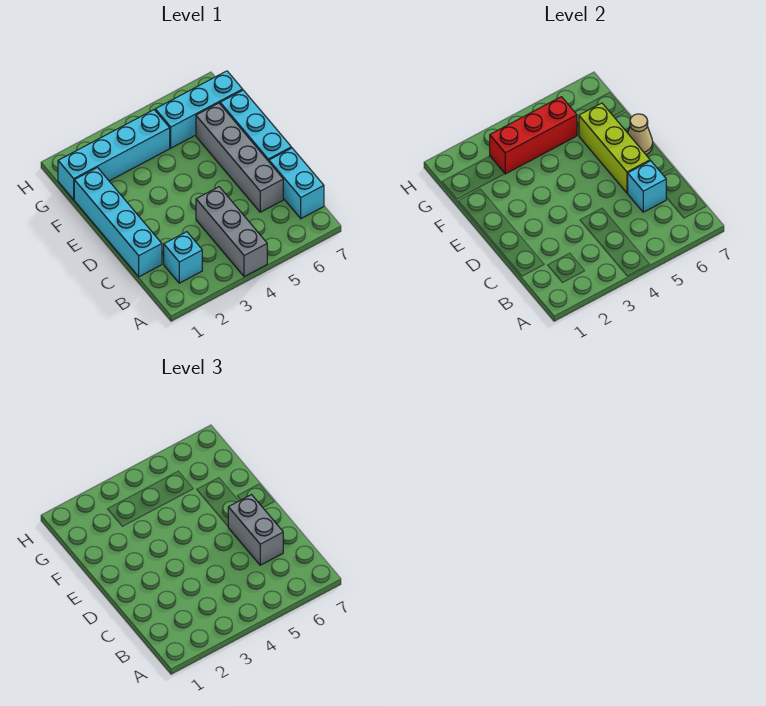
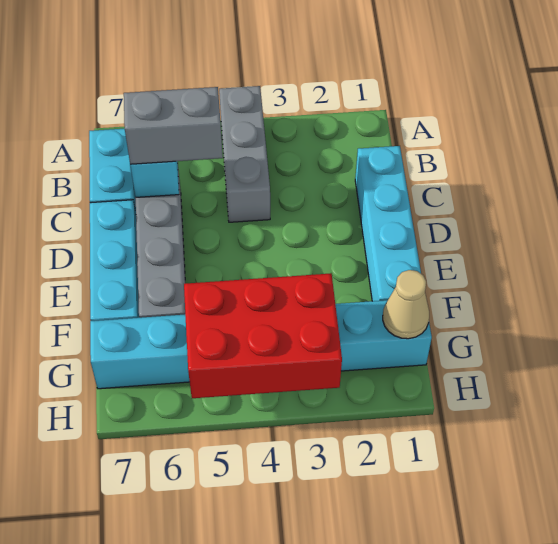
cyan 1x1 brick [164,232,202,283] -> none
grey 1x2 brick [228,495,283,565] -> grey 1x2 brick turned to [124,87,223,164]
lime 1x3 brick [579,103,650,193] -> none
tan 1x1 cone [628,114,653,155] -> tan 1x1 cone moved to [383,270,429,339]
red 1x3 brick [490,97,577,174] -> red 2x3 brick [184,273,342,398]

